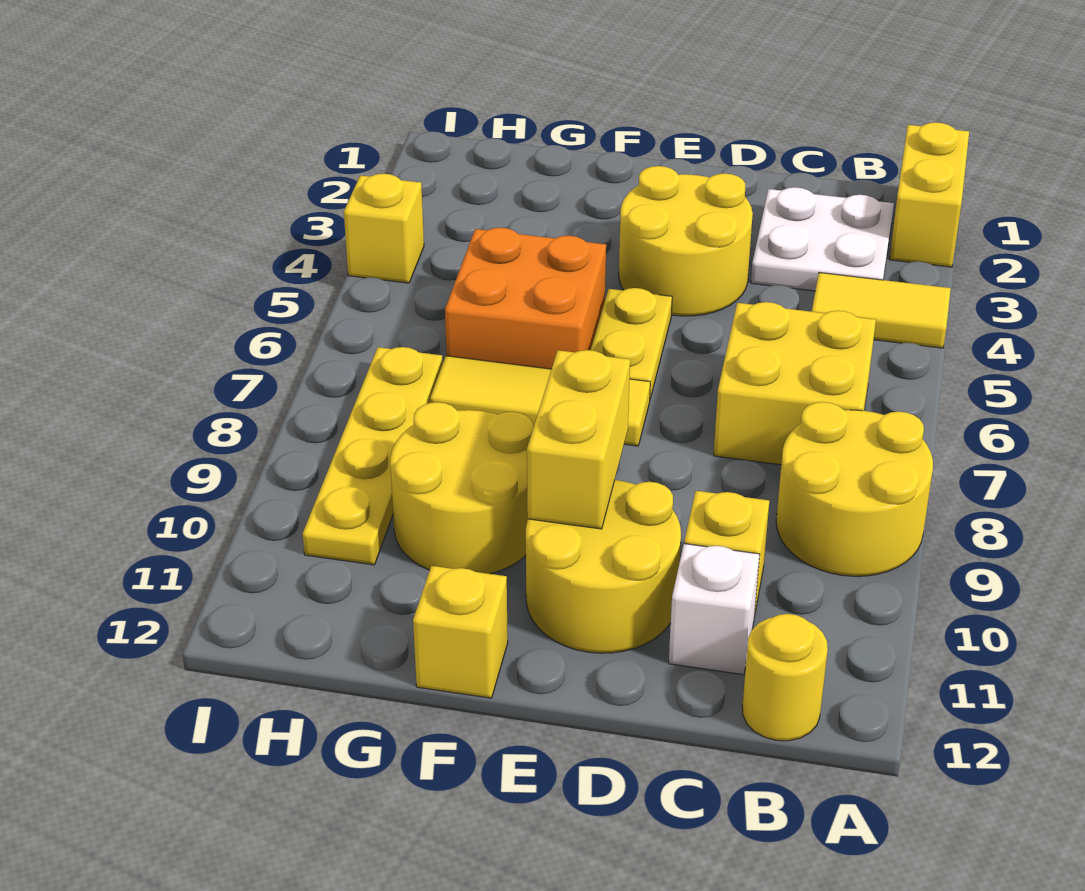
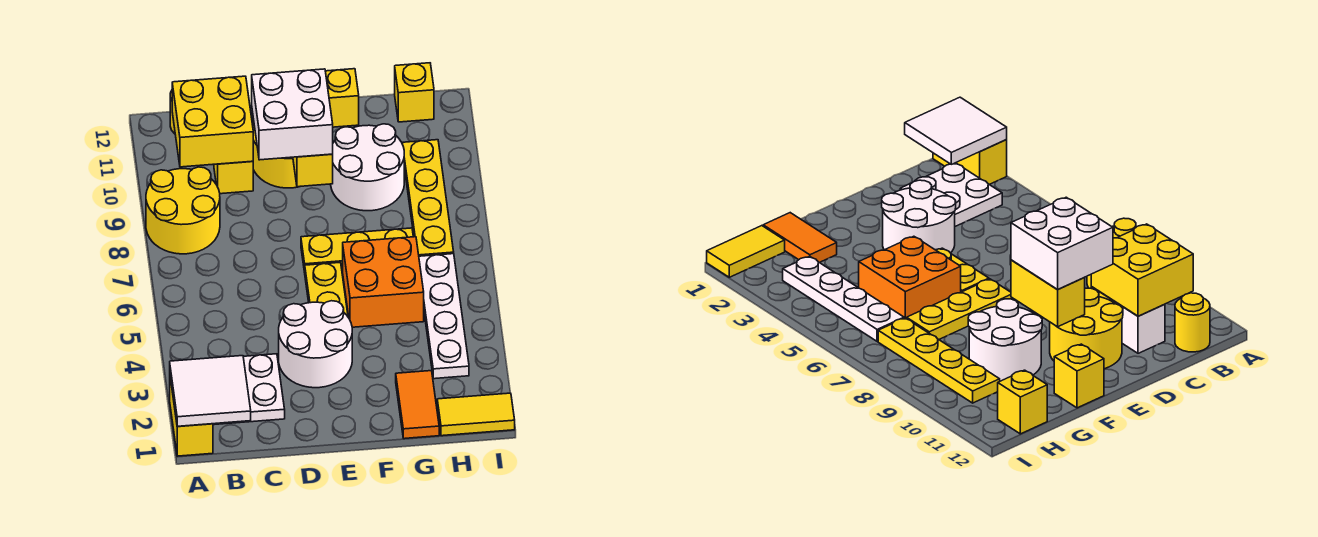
none -> white 2x2 tile [170,356,251,426]
yellow 1x2 tile [812,273,951,348] -> yellow 1x2 tile moved to [437,393,515,436]
yellow 2x2 brick [713,302,876,465] -> yellow 2x2 brick moved to [172,76,253,167]
yellow 2x2 round brick [619,166,753,316] -> white 2x2 round brick [279,301,352,388]
none -> white 2x2 brick [252,69,333,160]
yellow 1x3 tile [430,356,650,446] -> yellow 1x3 plate [301,228,413,272]
yellow 2x2 round brick [390,402,533,574] -> white 2x2 round brick [331,124,404,211]
none -> orange 1x2 tile [396,371,439,439]
none -> white 1x4 plate [419,254,469,379]
yellow 1x1 brick [344,174,424,283] -> yellow 1x1 brick moved to [395,63,434,122]

